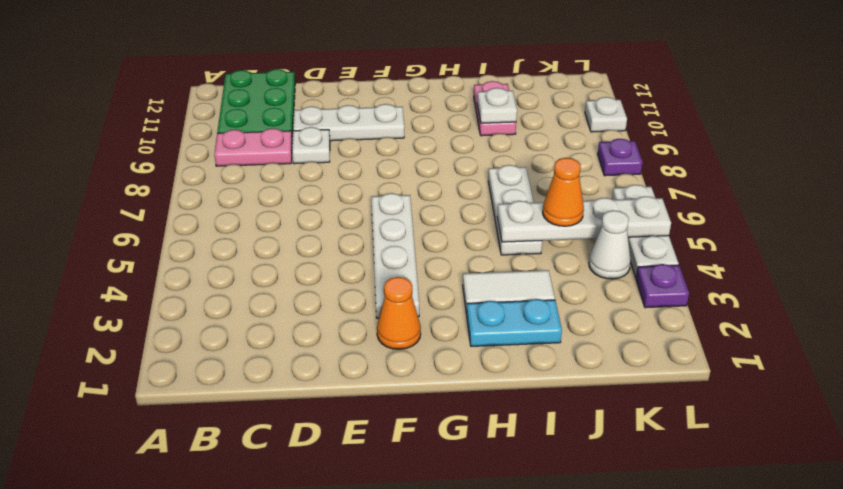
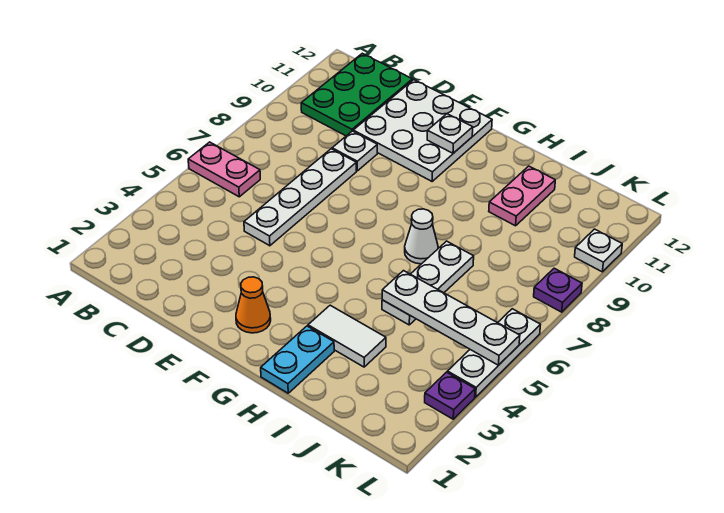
pink 1x2 plate [214,128,292,166] -> pink 1x2 plate moved to [188,142,260,197]
white 1x3 plate [293,104,404,141] -> white 3x3 plate [353,80,492,181]
white 1x4 plate [372,193,419,318] -> white 1x4 plate moved to [244,149,356,246]
cyan 1x2 plate [467,299,562,346] -> cyan 1x2 plate turned to [261,326,334,393]
white 1x1 plate [477,88,517,123] -> white 1x1 plate moved to [427,114,473,153]
orange 1x1 cone [543,158,584,226] -> none
white 1x1 cone [589,210,631,279] -> white 1x1 cone moved to [405,209,438,264]

